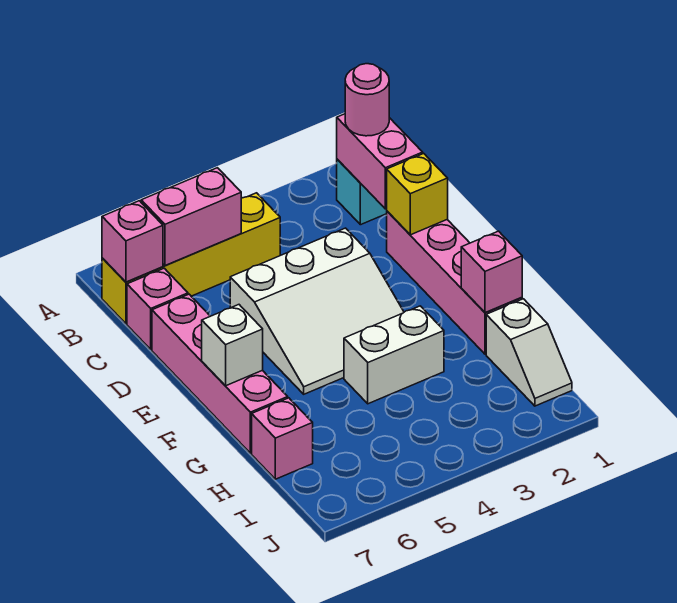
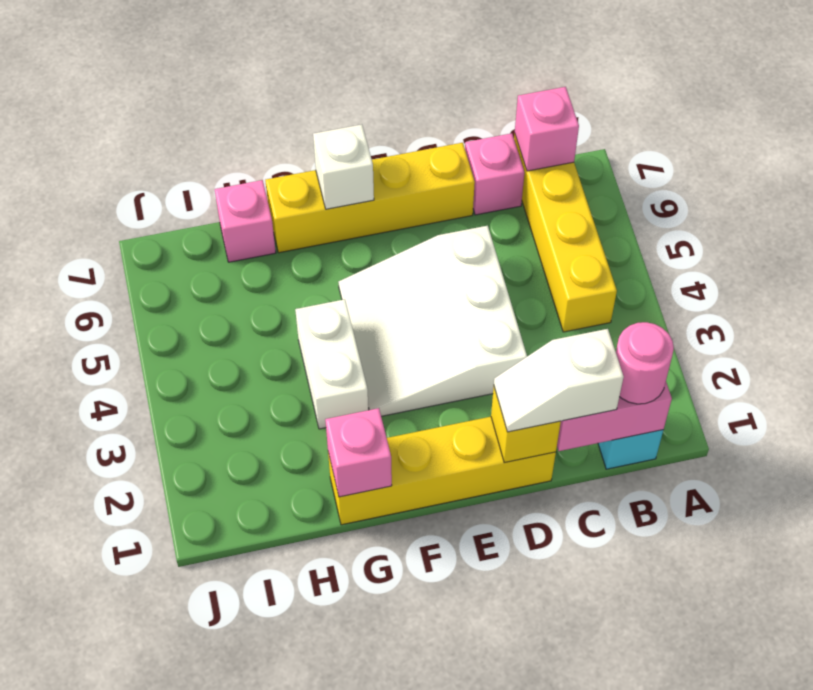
pink 1x2 brick [141,168,241,266] -> none
pink 1x4 brick [387,211,522,354] -> yellow 1x4 brick [328,417,556,525]
pink 1x4 brick [152,294,288,453] -> yellow 1x4 brick [265,143,475,253]
white 1x2 slope [486,299,572,406] -> white 1x2 slope moved to [494,329,624,432]

